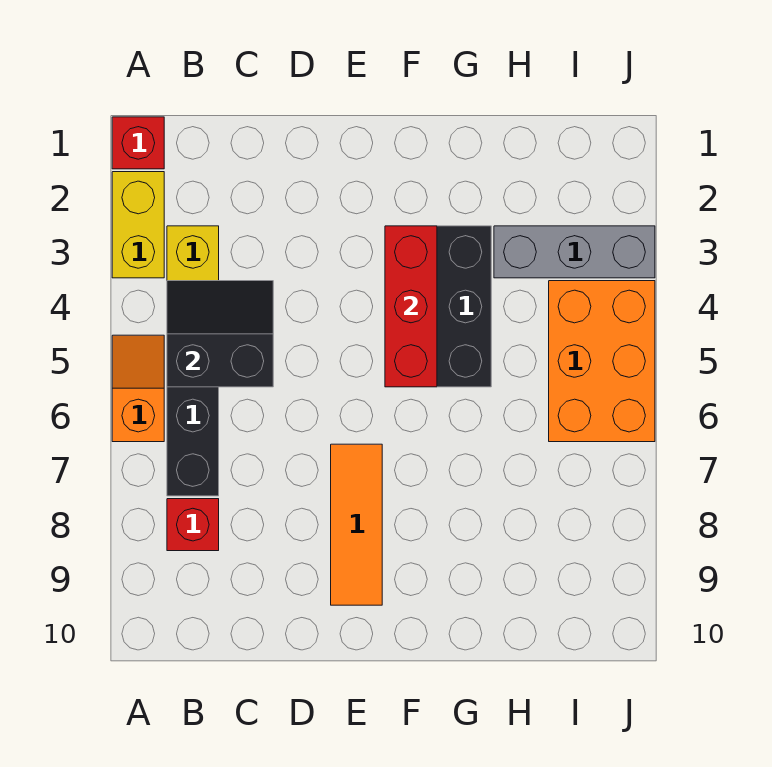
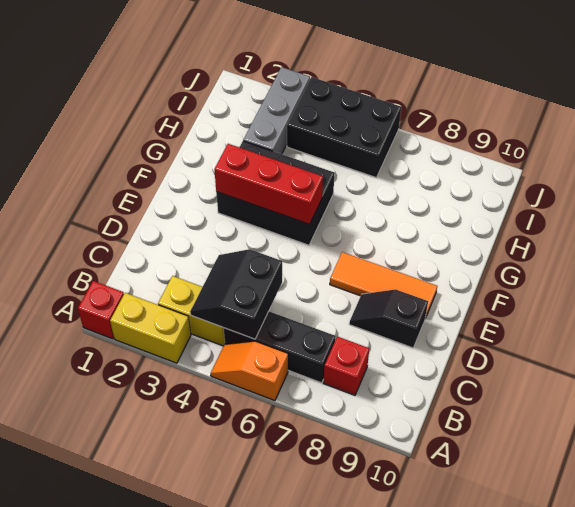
none -> black 1x2 slope [349,289,428,348]
orange 2x3 brick [549,281,655,442] -> black 2x3 brick [287,77,401,178]

